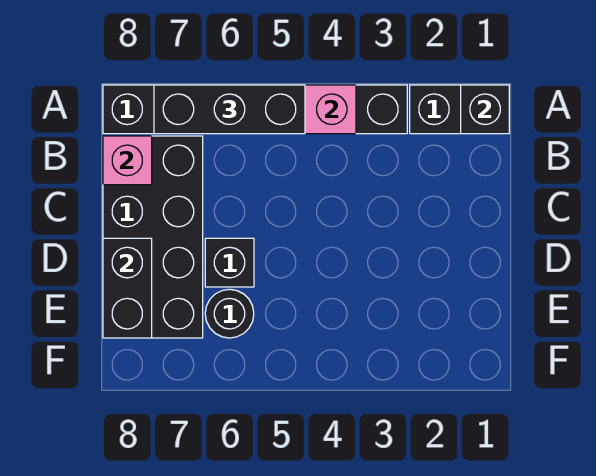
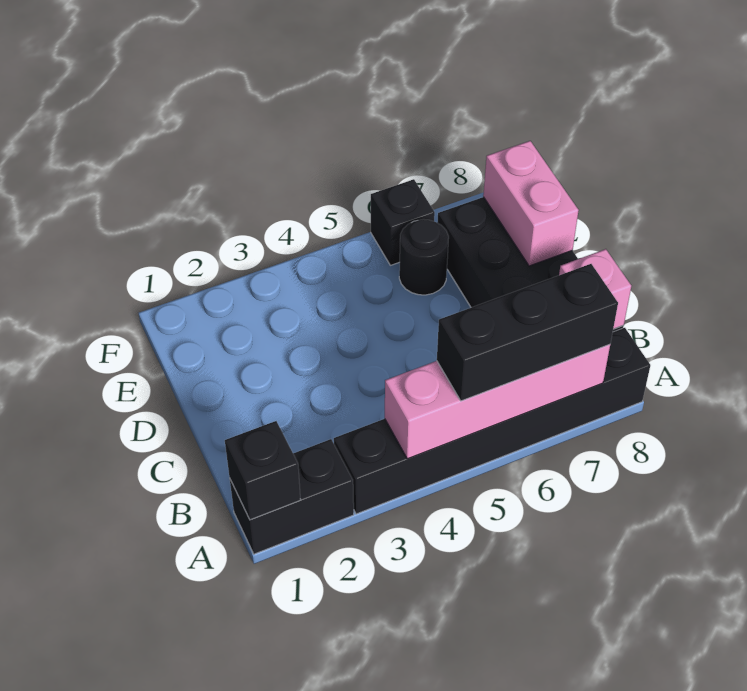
black 1x1 brick [205,238,254,287] -> black 1x1 brick moved to [371,179,435,265]
black 1x2 brick [103,238,152,338] -> pink 1x2 brick [483,141,579,266]

